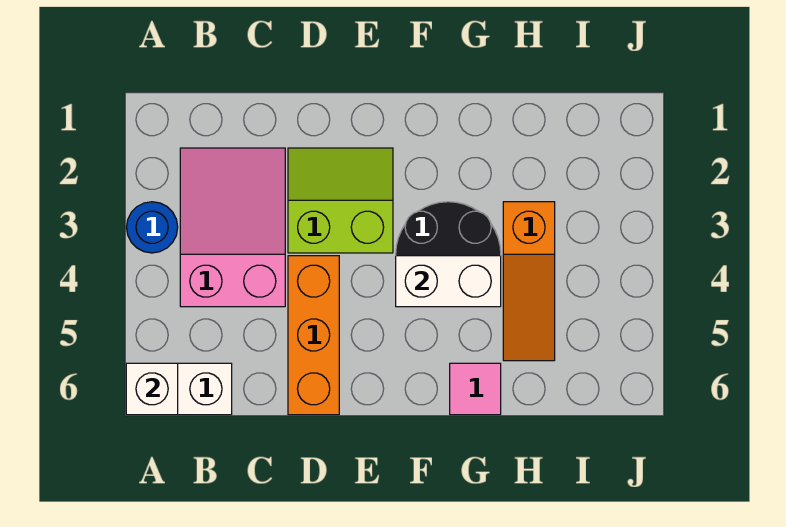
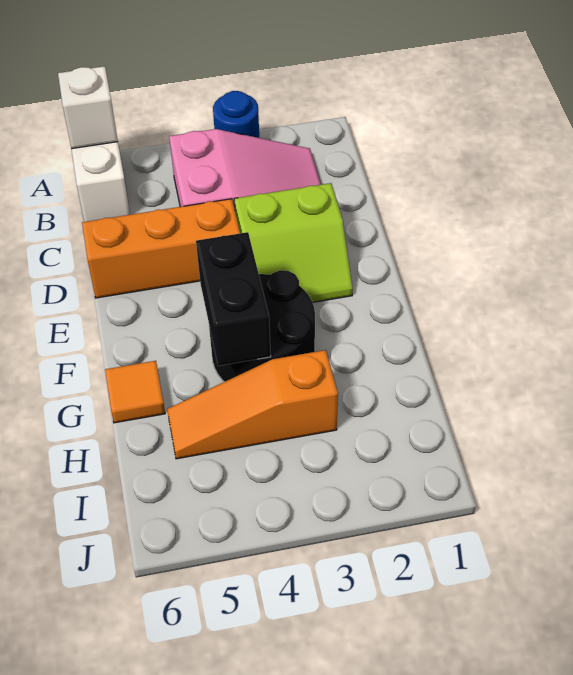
lime 2x2 slope [288,148,393,253] -> lime 2x2 slope turned to [234,183,353,302]
white 1x2 brick [396,256,501,307] -> black 1x2 brick [196,232,271,366]
pink 1x1 tile [450,363,501,415] -> orange 1x1 tile [105,361,165,423]

